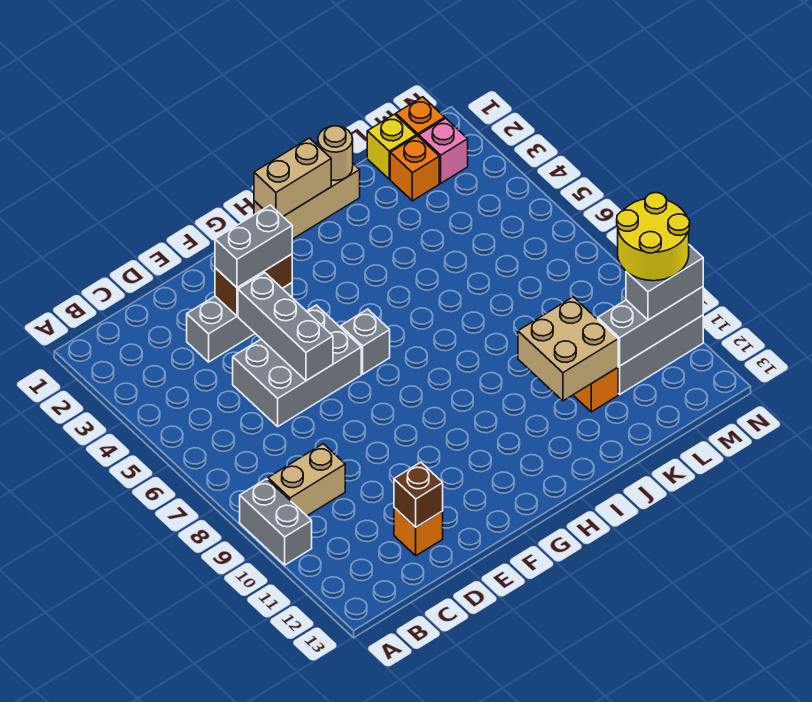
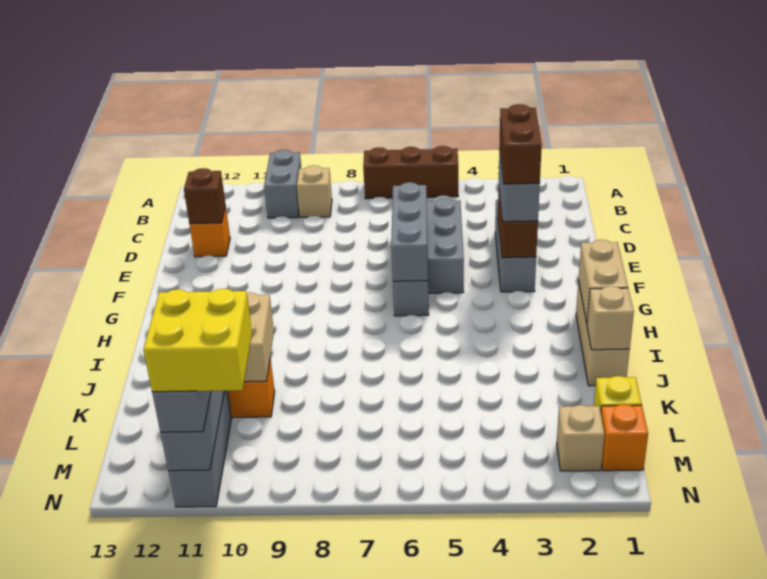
none -> brown 1x3 brick [363,146,458,199]
grey 1x2 brick [240,479,312,565] -> grey 1x2 brick turned to [264,150,301,218]
tan 1x2 brick [268,444,345,516] -> tan 1x1 brick [297,165,332,217]
none -> brown 1x2 brick [500,104,542,184]
grey 1x3 brick [238,273,333,381] -> grey 1x3 brick turned to [391,182,428,281]
tan 1x1 round brick [318,126,353,180] -> tan 1x1 brick [587,286,634,350]
orange 1x1 brick [390,136,439,201] -> none
pink 1x1 brick [419,118,468,183] -> tan 1x1 brick [557,405,604,471]
yellow 2x2 round brick [617,193,690,281] -> yellow 2x2 brick [143,289,252,392]

